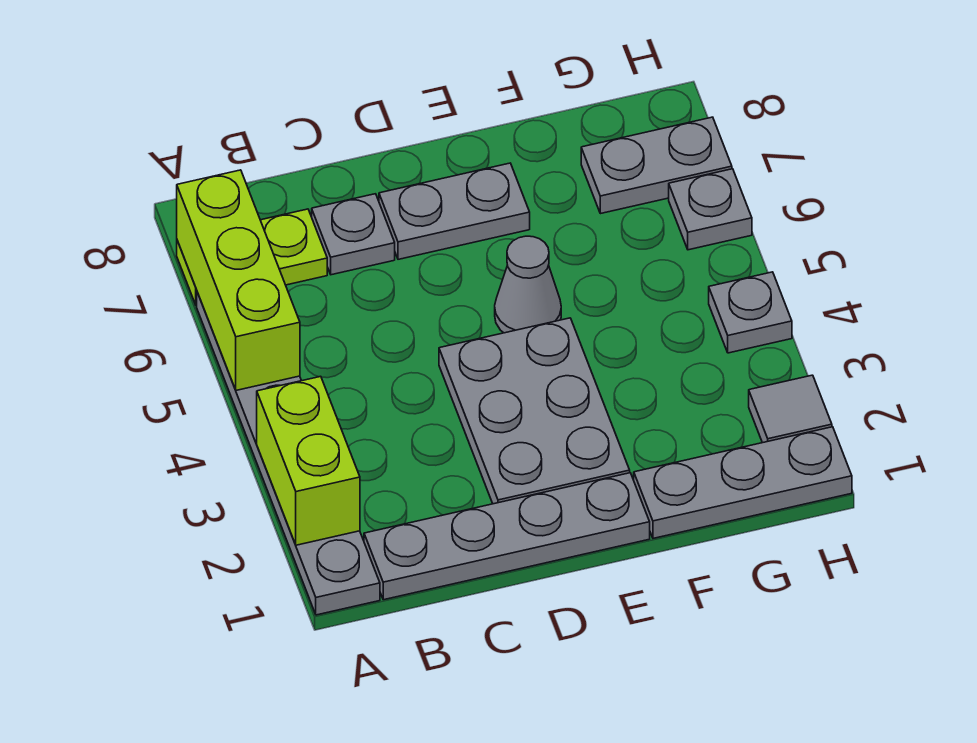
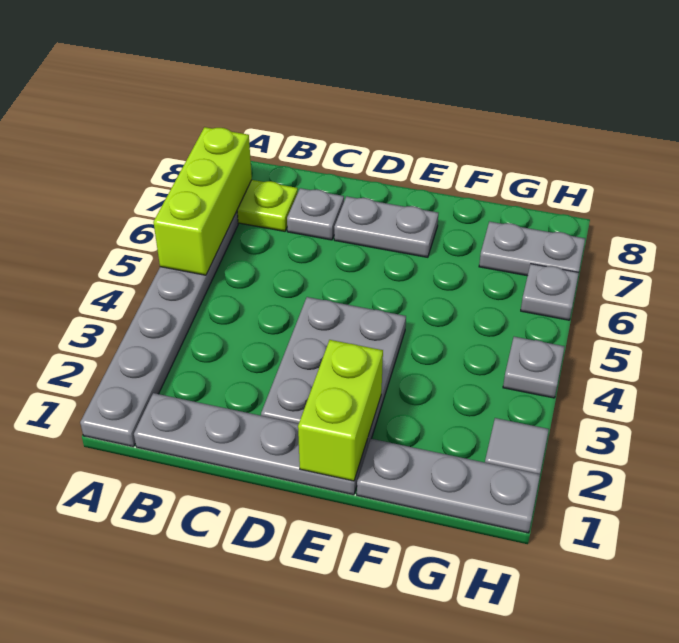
lime 1x2 brick [257,376,360,545] -> lime 1x2 brick moved to [298,340,383,481]
grey 1x1 cone [495,236,561,333] -> none

